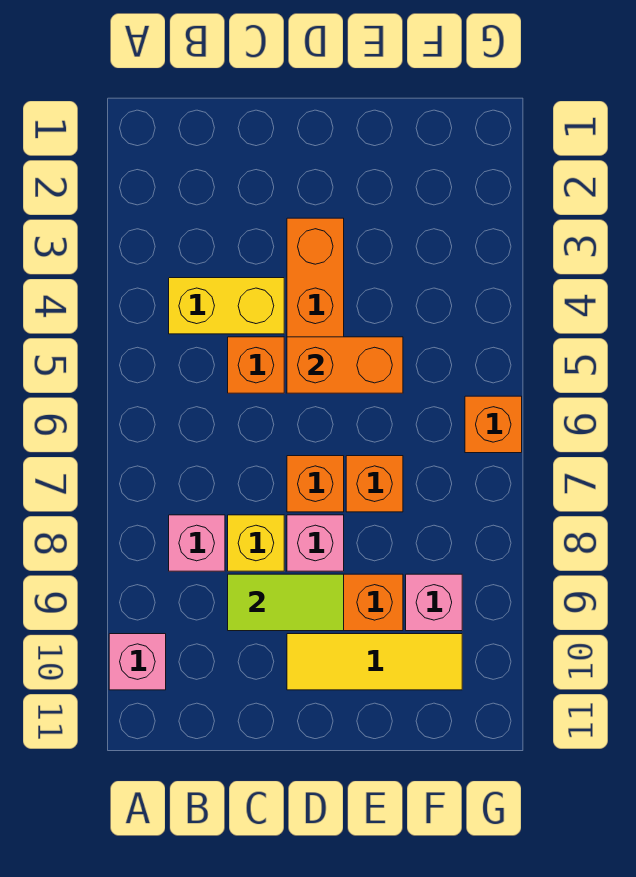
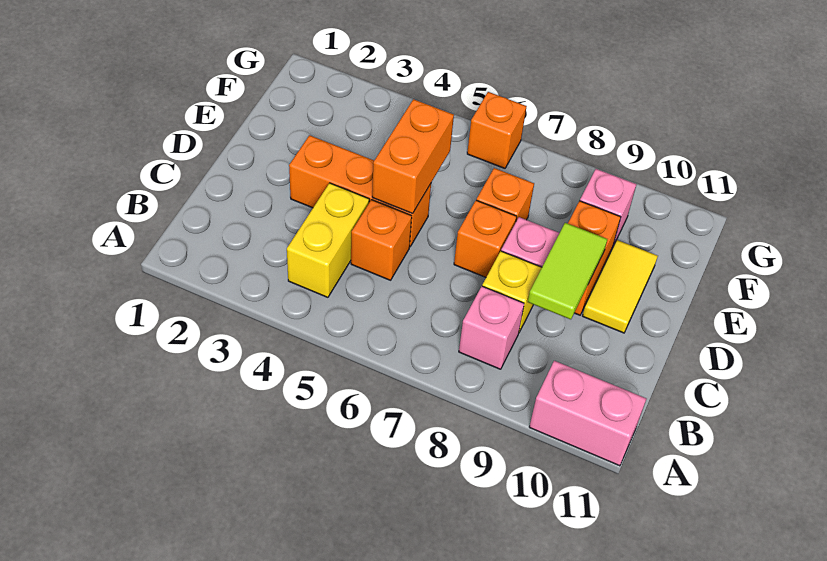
pink 1x1 brick [109,634,166,690] -> pink 1x2 brick [529,361,646,466]
yellow 1x3 tile [287,634,462,690] -> yellow 1x2 tile [583,240,658,333]

